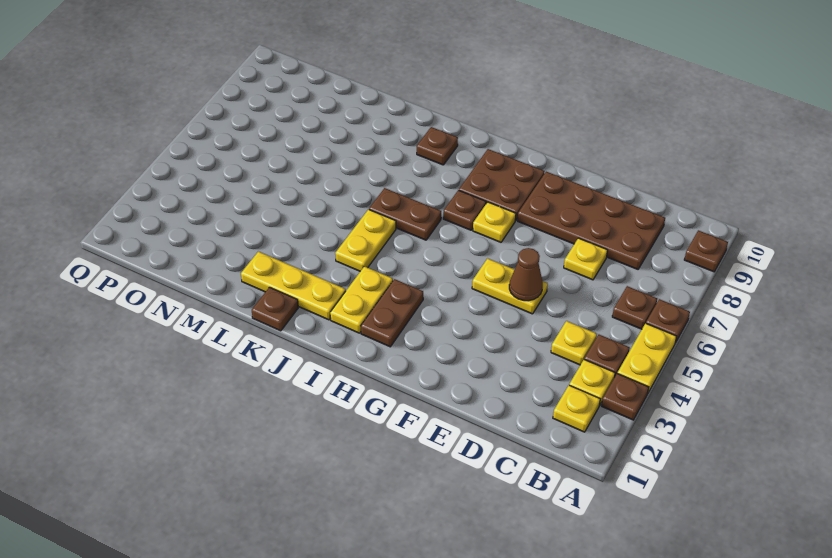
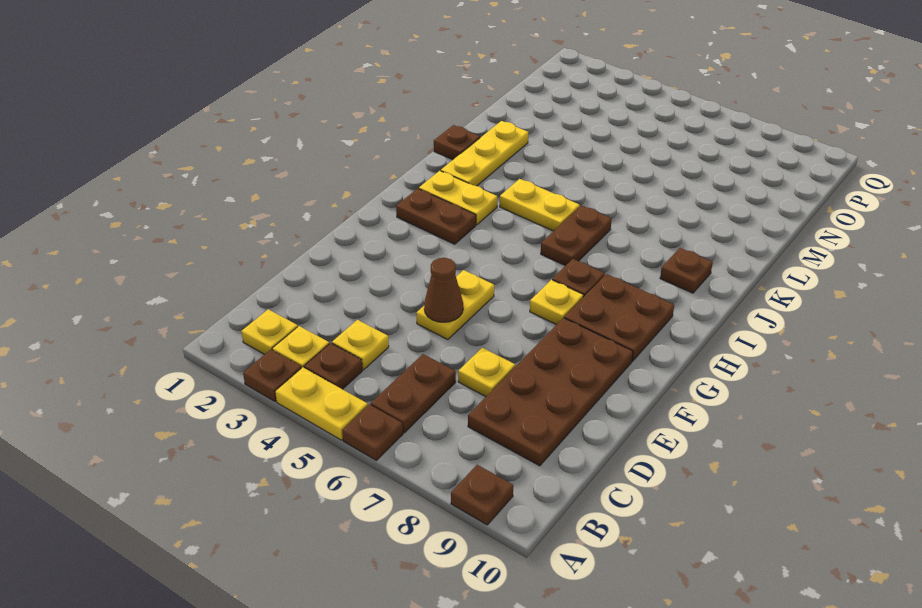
brown 1x1 plate [612,286,657,329] -> brown 1x2 plate [371,354,456,433]

